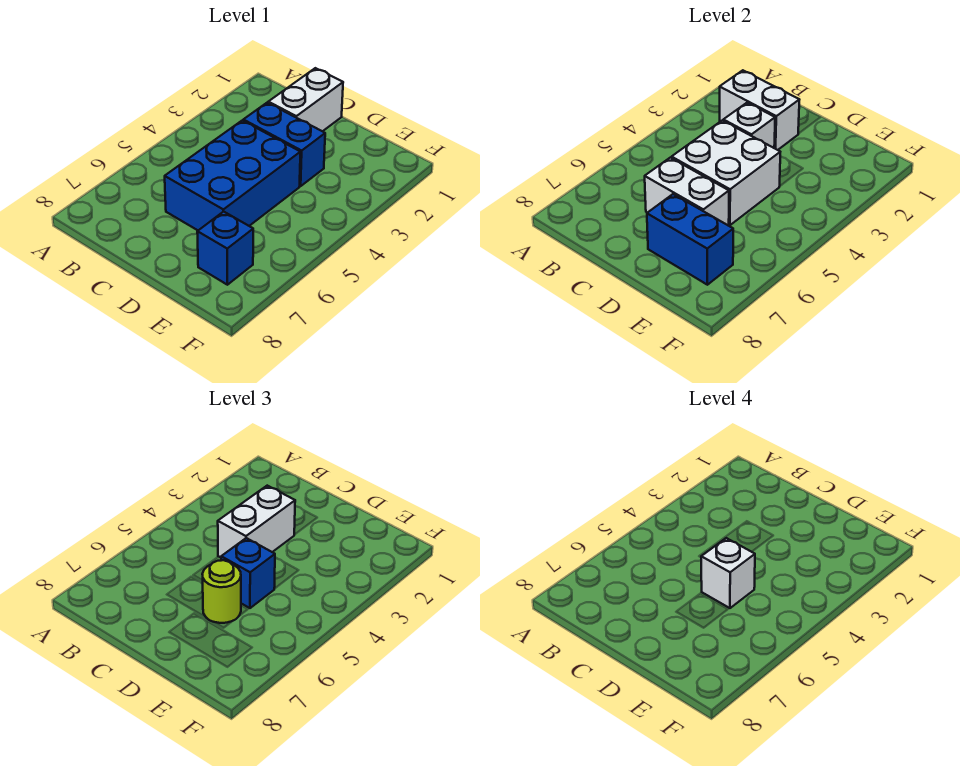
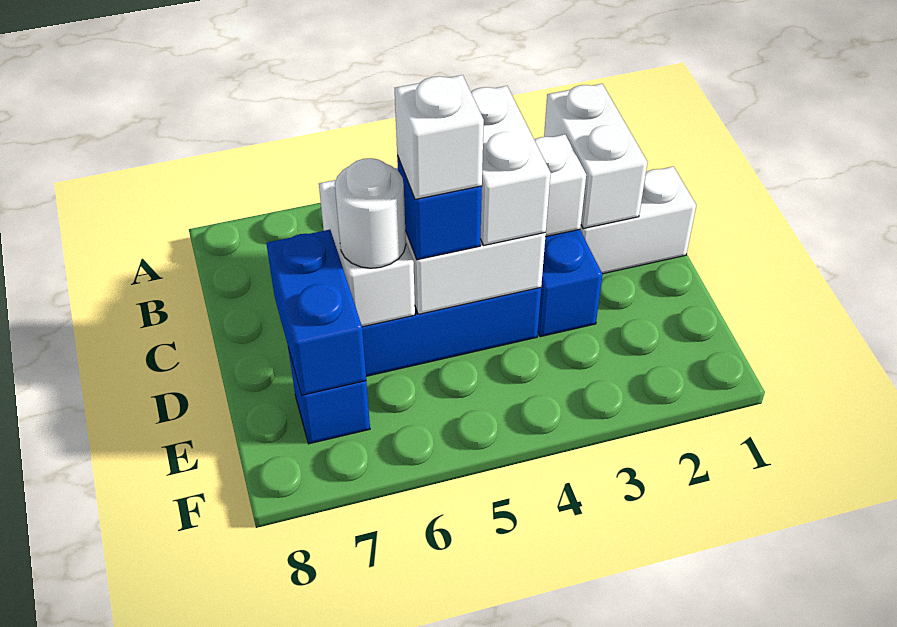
white 1x2 brick [218,486,295,557] -> white 1x2 brick turned to [471,86,551,245]
lime 1x1 round brick [202,560,241,623] -> white 1x1 round brick [335,158,406,268]

